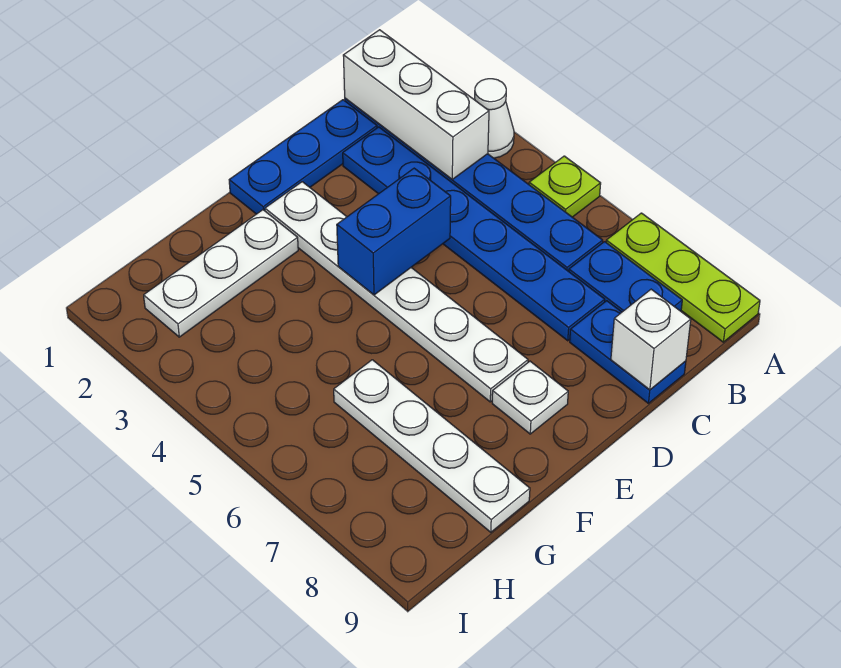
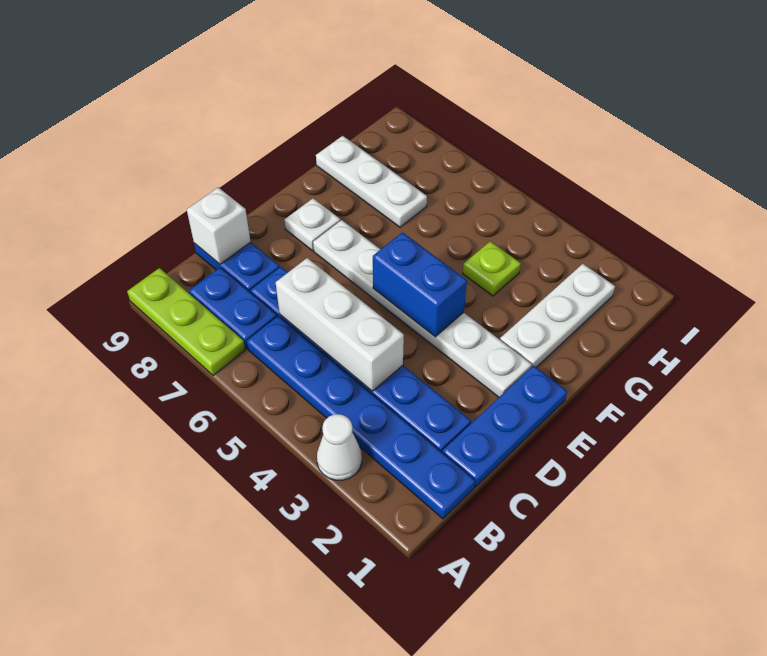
lime 1x1 plate [529,156,601,217] -> lime 1x1 plate moved to [463,241,521,296]
white 1x3 brick [343,30,489,179] -> white 1x3 brick moved to [276,258,404,391]
blue 1x2 brick [337,168,451,295] -> blue 1x2 brick turned to [373,232,467,337]
white 1x4 plate [334,360,530,532] -> white 1x3 plate [316,136,427,227]

